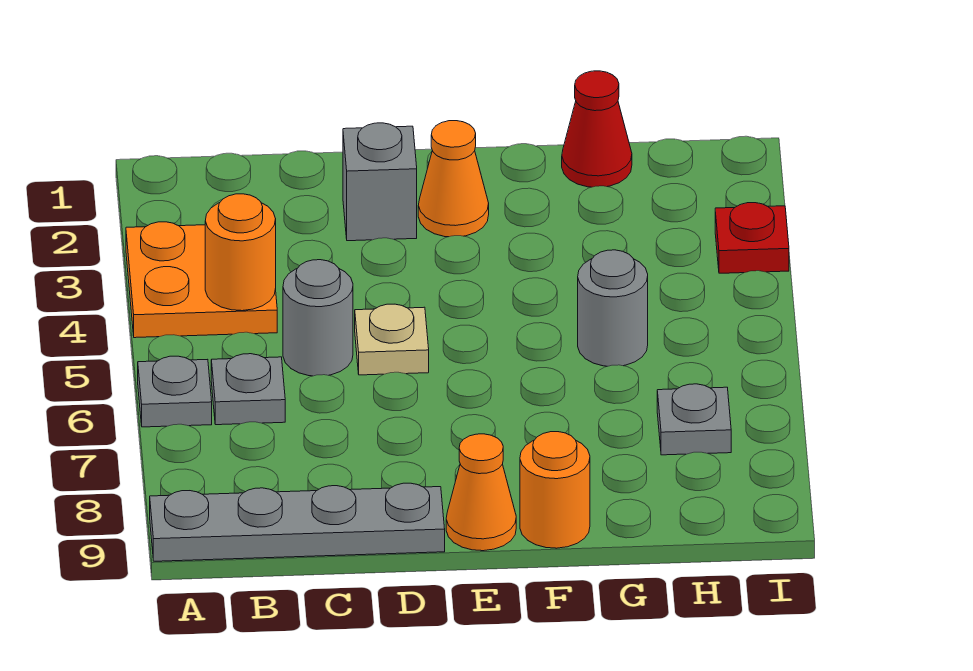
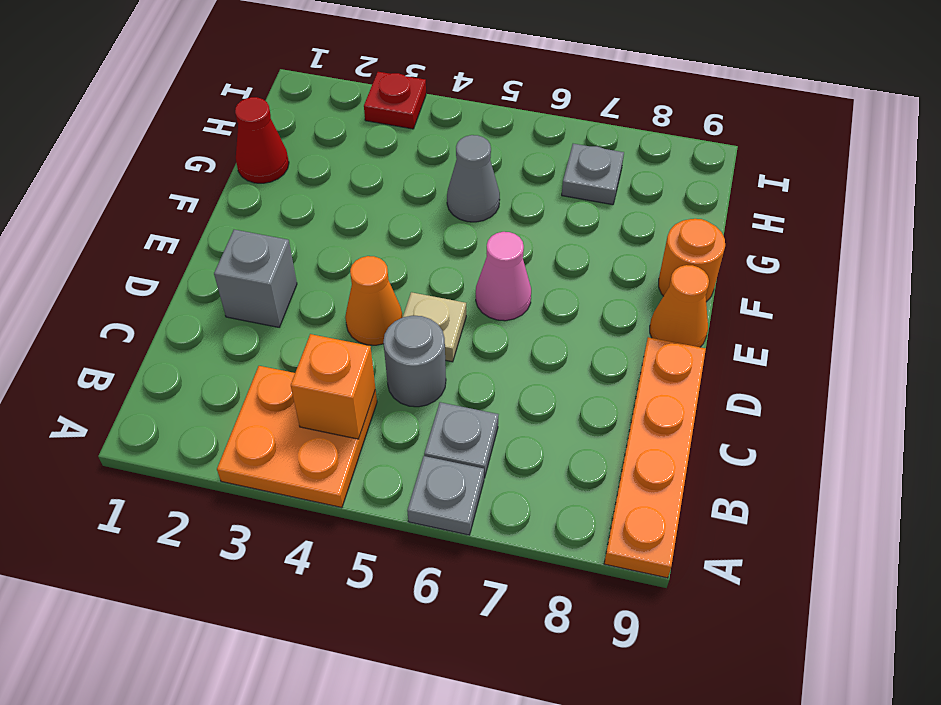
grey 1x4 plate [150,483,445,561] -> orange 1x4 plate [604,337,706,578]
orange 1x1 round brick [205,194,276,311] -> orange 1x1 brick [291,334,375,439]
orange 1x1 cone [418,121,489,237] -> orange 1x1 cone moved to [345,256,403,345]
none -> pink 1x1 cone [476,232,531,321]
grey 1x1 round brick [578,250,648,366] -> grey 1x1 cone [447,135,500,222]

